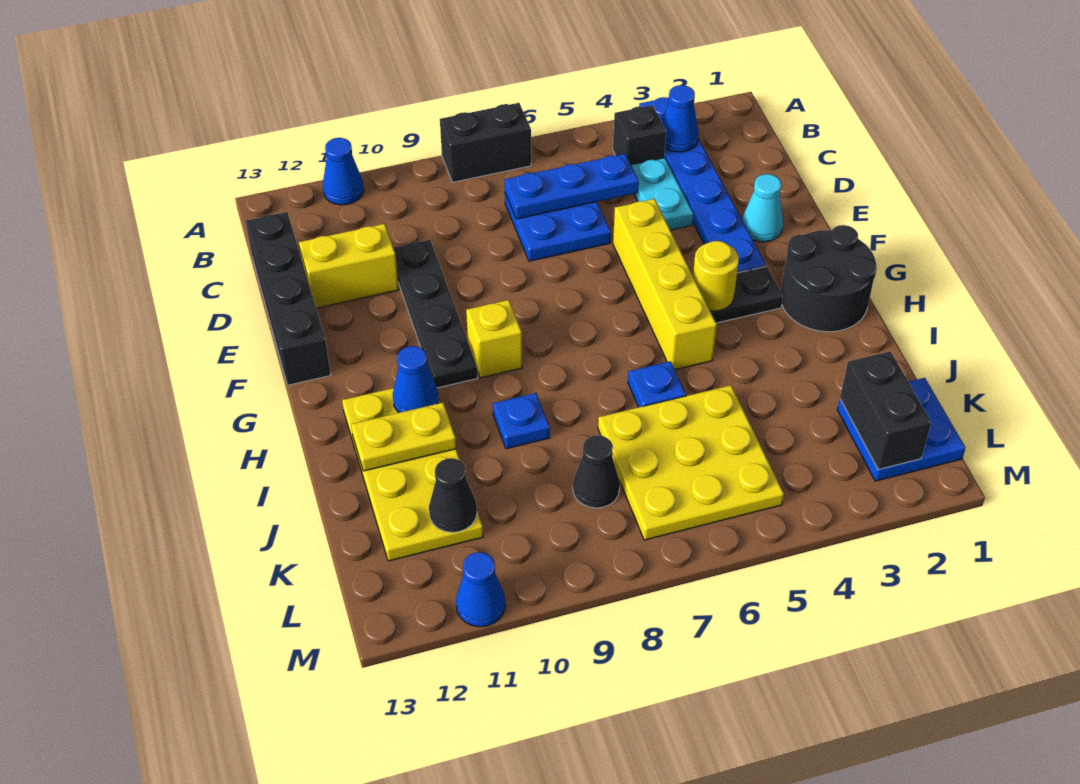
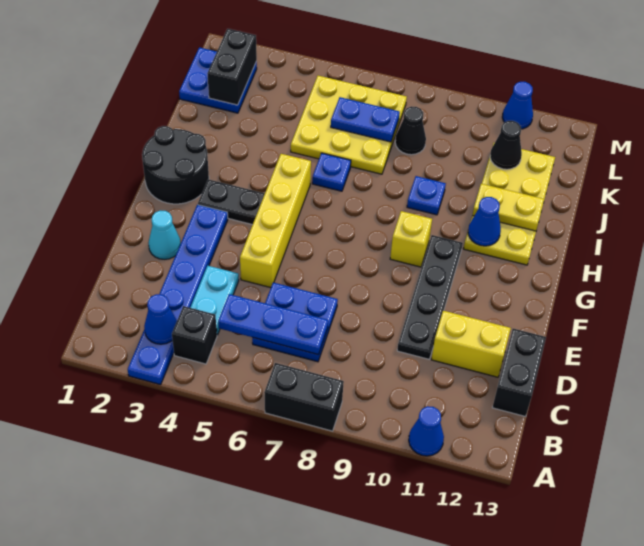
black 1x4 brick [246,212,331,385] -> black 1x2 brick [492,329,546,417]
yellow 1x1 round brick [693,241,739,311] -> none
none -> blue 1x2 plate [331,97,400,142]

